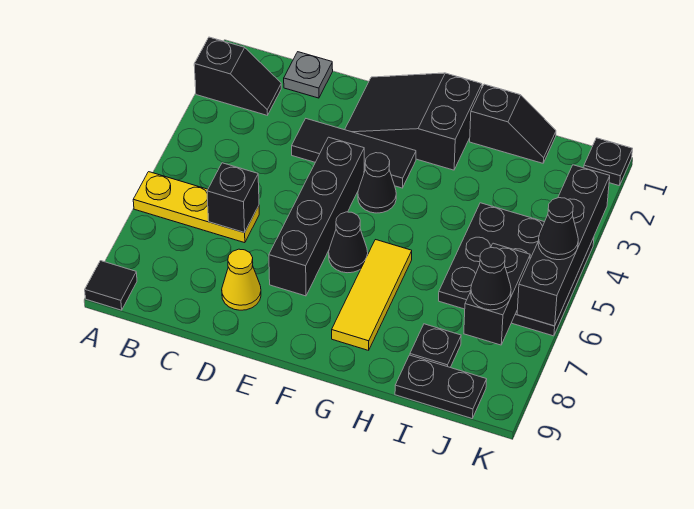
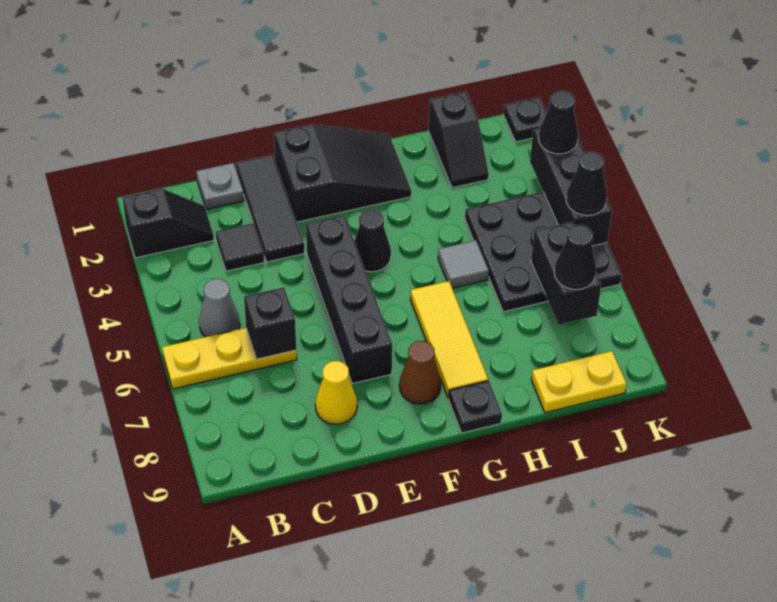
black 1x1 tile [85,261,137,310] -> black 1x1 tile moved to [216,223,264,271]
none -> grey 1x1 cone [199,279,240,337]
black 1x3 tile [292,119,416,188] -> black 1x3 tile turned to [236,155,305,262]
black 2x3 slope [345,73,482,170] -> black 2x3 slope turned to [274,124,412,222]
black 1x1 cone [329,212,368,273] -> black 1x1 cone moved to [538,91,578,154]
none -> brown 1x1 cone [399,341,441,404]
black 1x2 slope [470,84,556,163] -> black 1x2 slope turned to [428,92,489,188]
none -> grey 1x1 tile [438,240,489,288]
black 1x1 plate [410,324,461,368] -> black 1x1 plate moved to [449,381,502,433]
black 1x2 plate [395,355,487,418] -> yellow 1x2 plate [531,351,627,413]
black 1x4 brick [517,165,610,326] -> black 1x3 brick [530,128,612,246]

